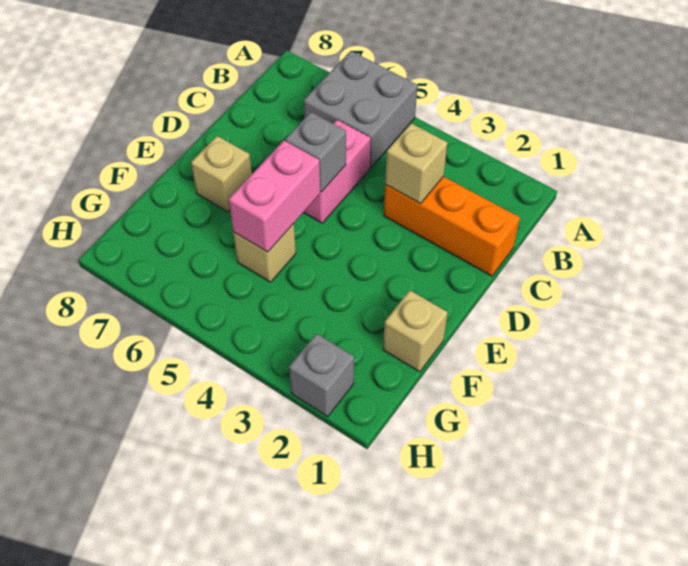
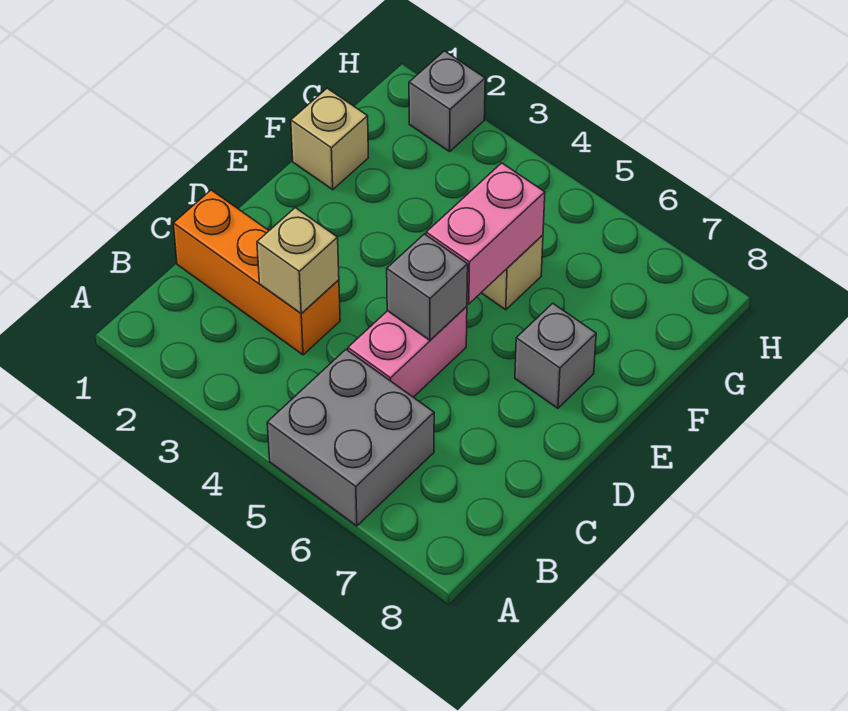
tan 1x1 brick [191,136,252,212] -> grey 1x1 brick [515,303,596,408]

